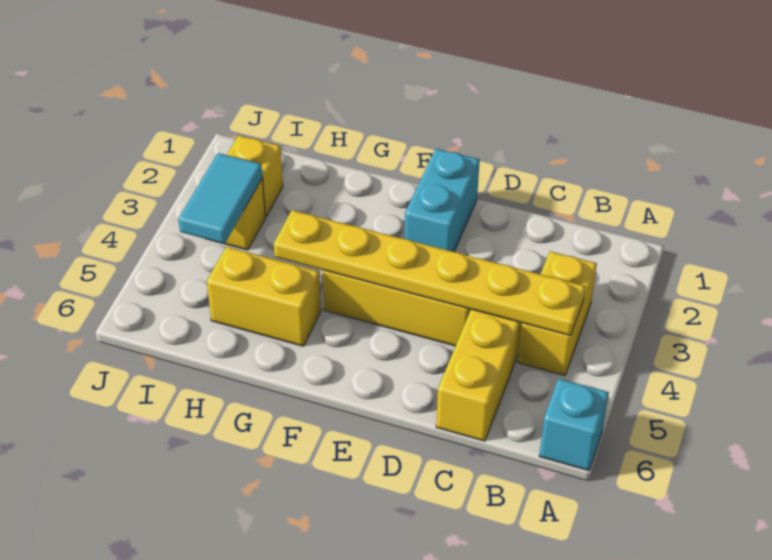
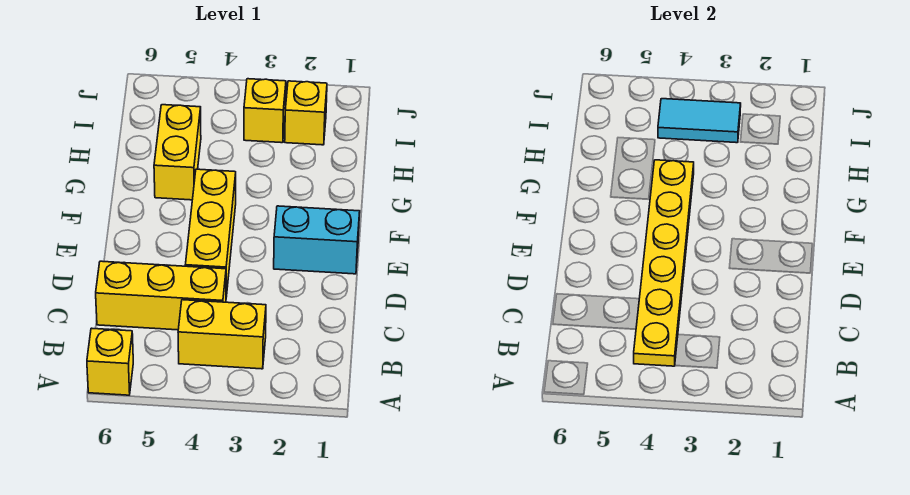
cyan 1x1 brick [539,379,609,471] -> yellow 1x1 brick [87,328,133,395]

